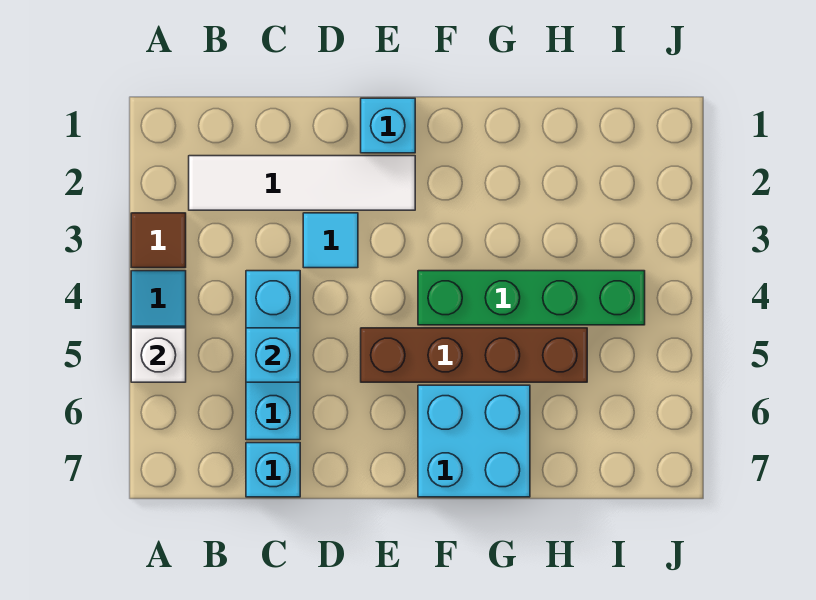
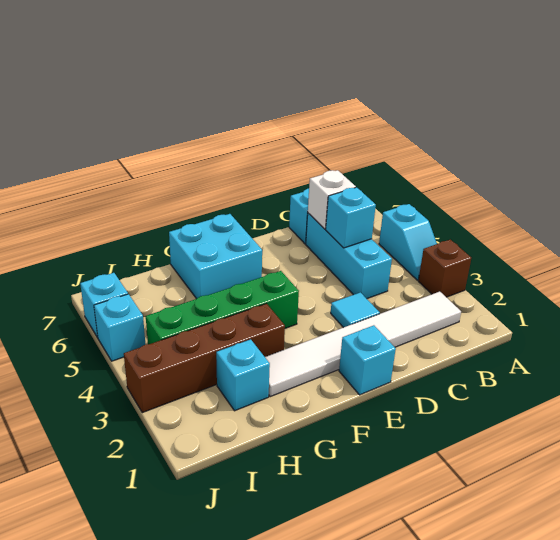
brown 1x1 tile [131,213,186,268] -> brown 1x1 brick [418,240,471,297]
white 1x1 brick [131,328,186,382] -> white 1x1 brick moved to [308,170,356,229]
white 1x4 tile [189,156,415,210] -> white 1x6 tile [265,292,461,397]
brown 1x4 brick [361,328,587,382] -> brown 1x4 brick moved to [124,304,285,413]
none -> cyan 1x1 brick [216,339,270,411]
none -> cyan 1x1 brick [94,294,145,361]
none -> cyan 1x1 brick [80,273,128,338]

